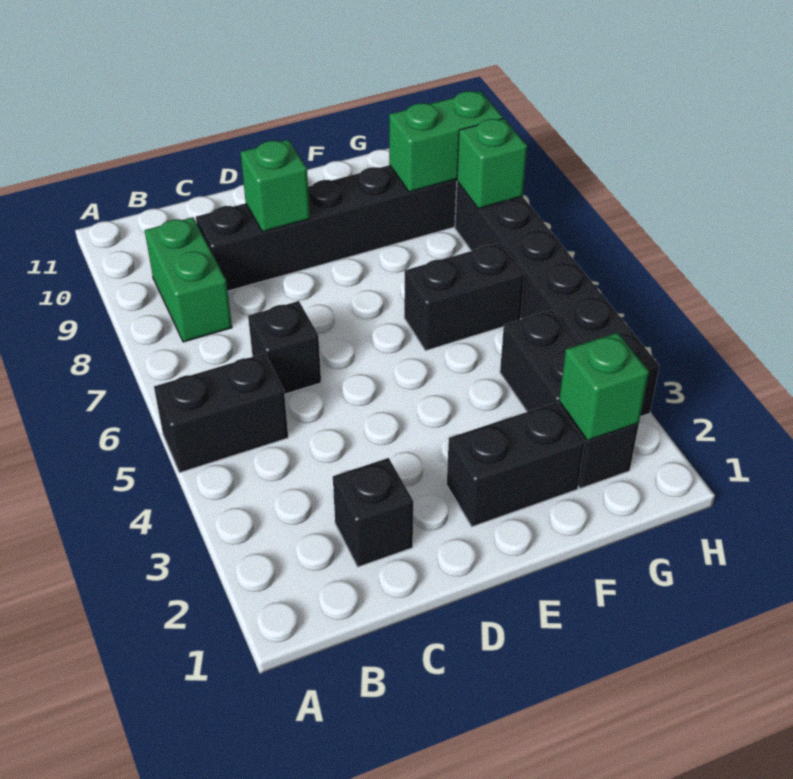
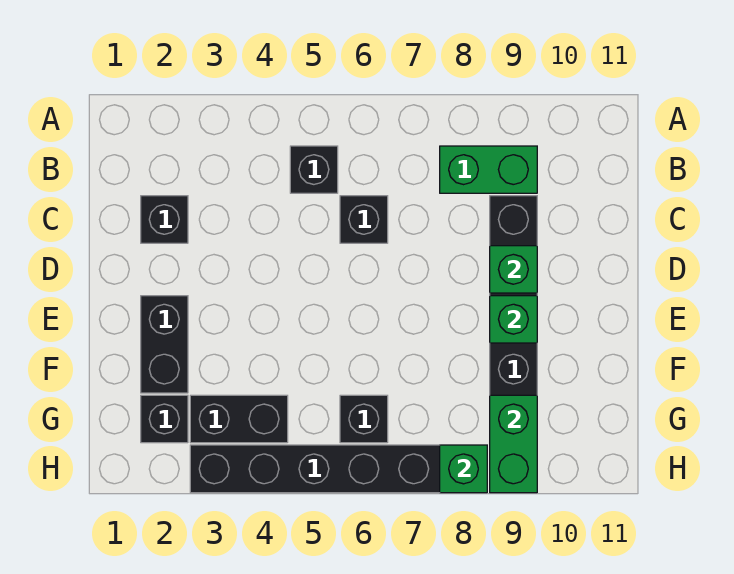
black 1x2 brick [154,353,288,473] -> black 1x1 brick [290,146,338,193]
black 1x2 brick [404,243,525,351] -> black 1x1 brick [340,395,388,443]
green 1x1 brick [559,333,649,440] -> green 1x1 brick moved to [490,296,537,343]

